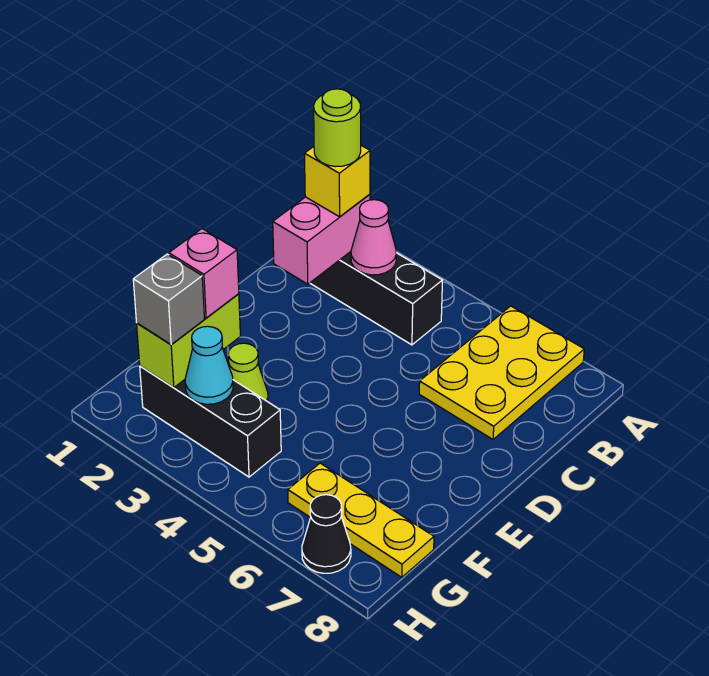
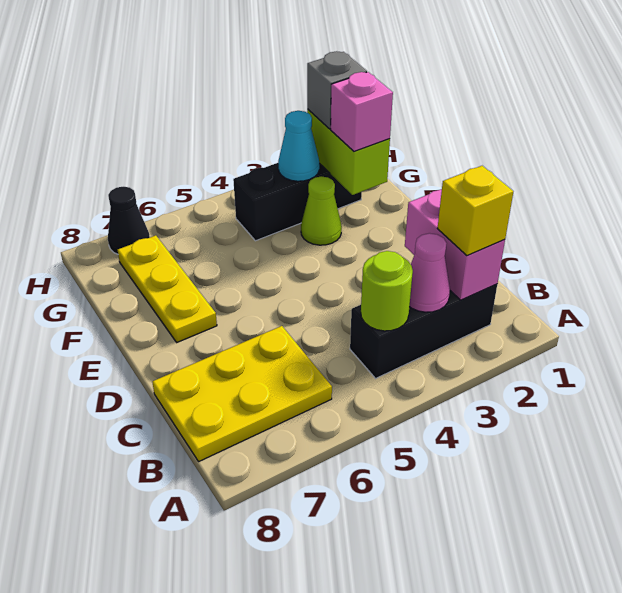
yellow 2x3 plate [419,306,584,439] -> yellow 2x3 plate turned to [152,326,332,461]
lime 1x1 round brick [314,89,361,167] -> lime 1x1 round brick moved to [361,251,413,331]
yellow 1x3 plate [288,463,434,577] -> yellow 1x3 plate turned to [118,235,217,342]

